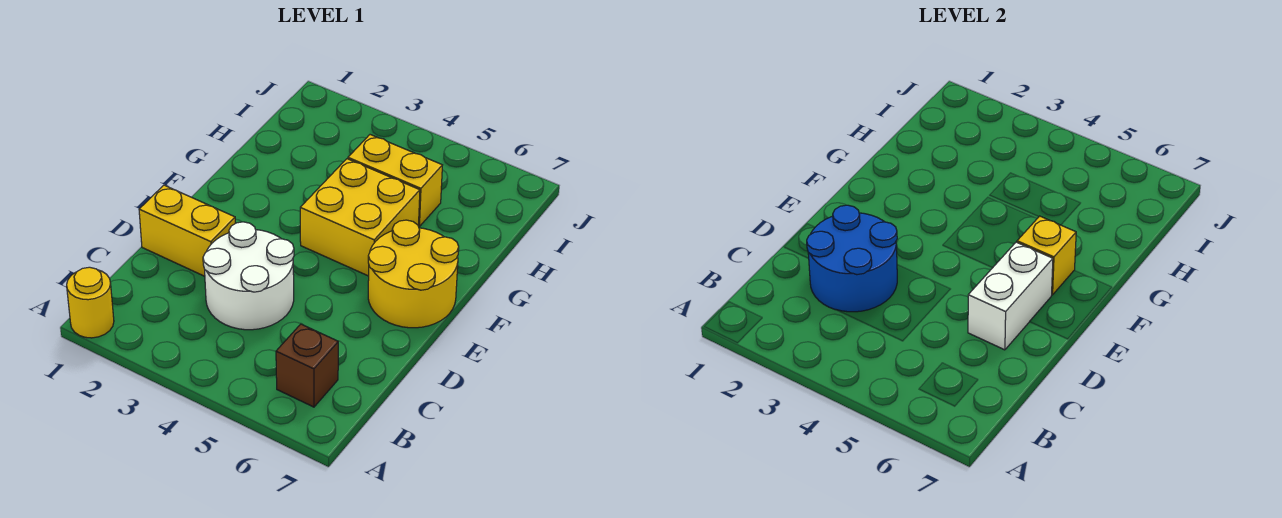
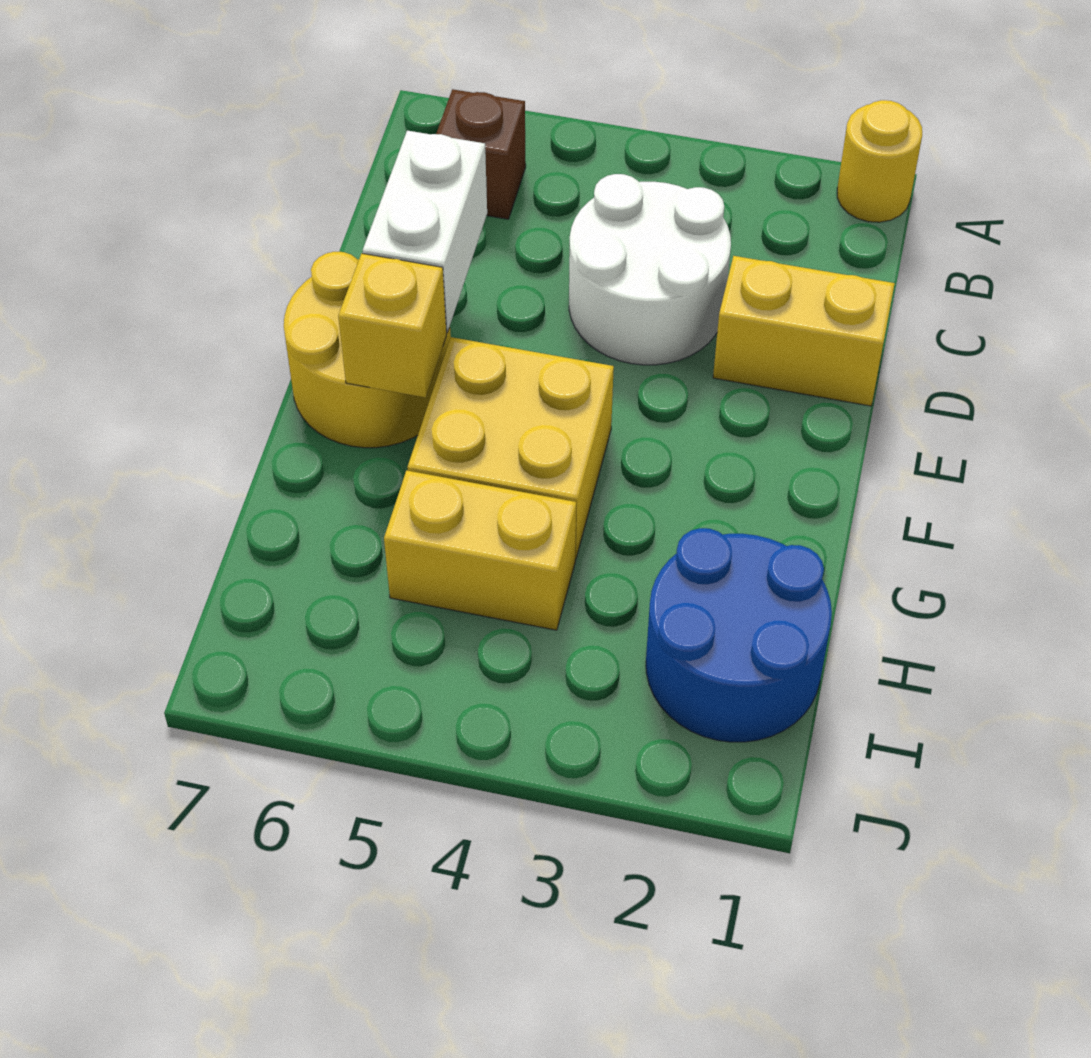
blue 2x2 round brick [807,205,897,312] -> blue 2x2 round brick moved to [646,528,832,742]

